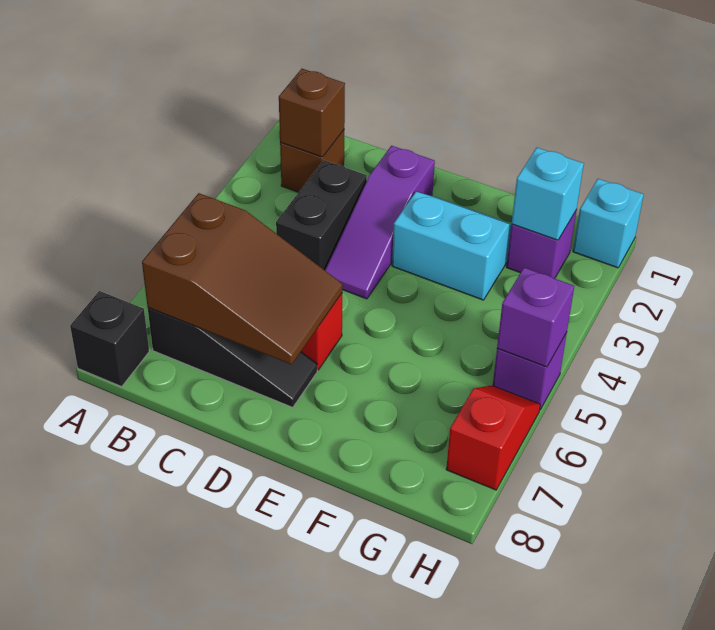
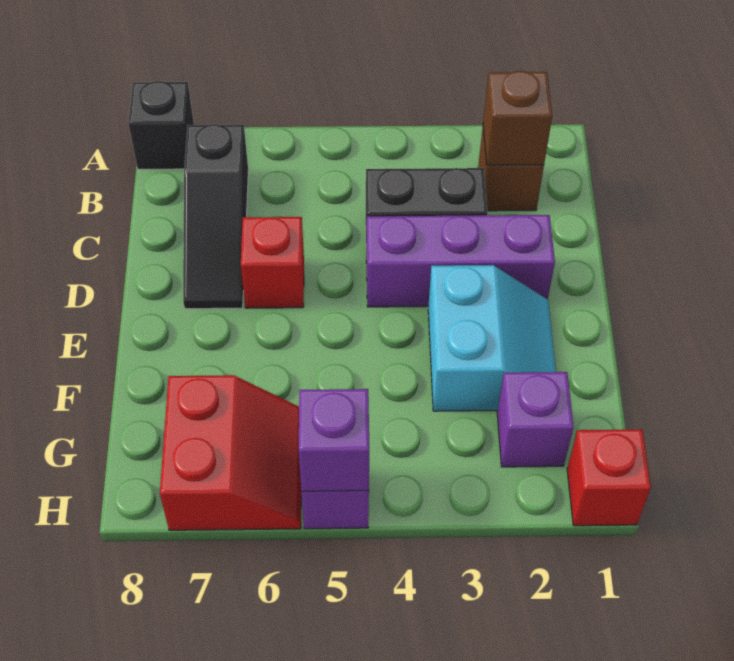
brown 2x3 slope [142,193,343,364] -> none
purple 1x3 slope [325,146,435,299] -> purple 1x3 brick [366,215,555,307]
cyan 1x1 brick [512,148,584,240] -> none
cyan 1x1 brick [573,179,644,268] -> red 1x1 brick [567,429,651,526]
red 1x2 slope [446,386,540,490] -> red 2x2 slope [160,375,302,530]

